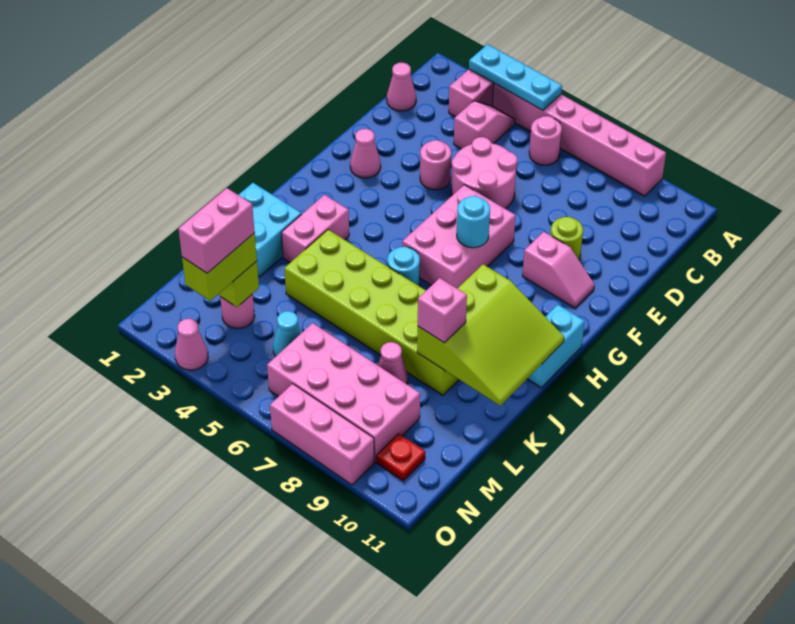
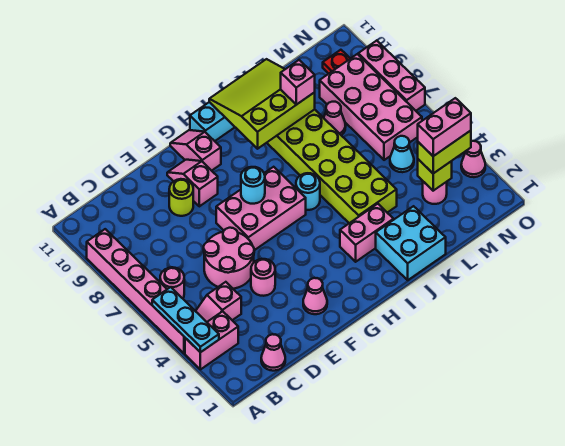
none -> pink 1x2 slope [170,130,221,171]

